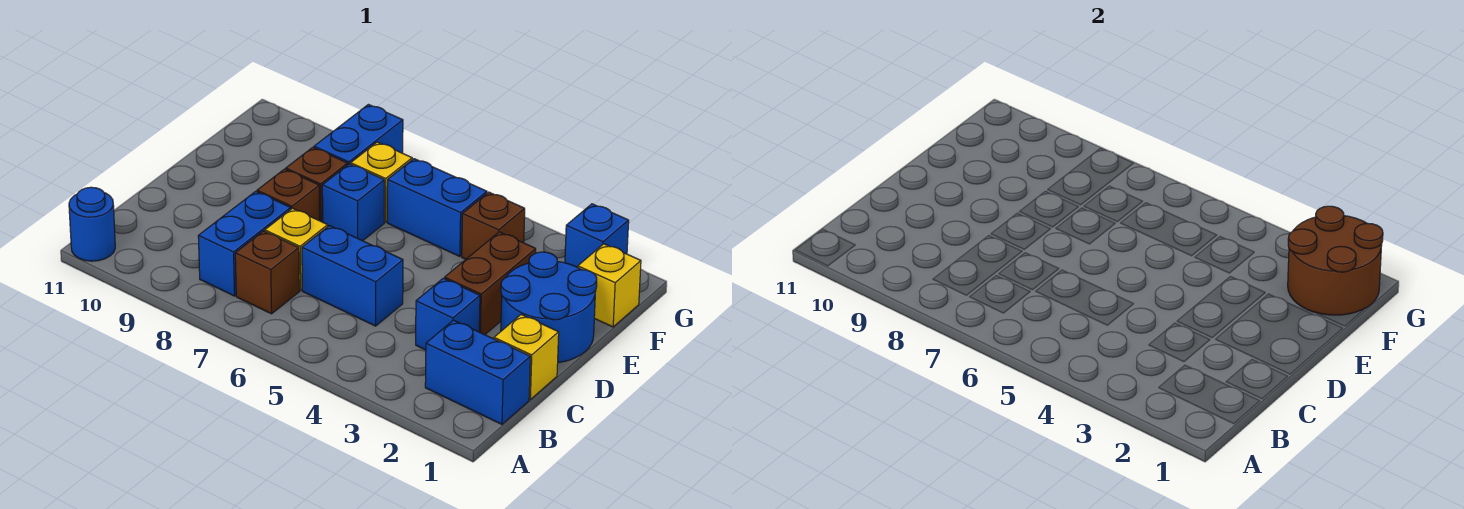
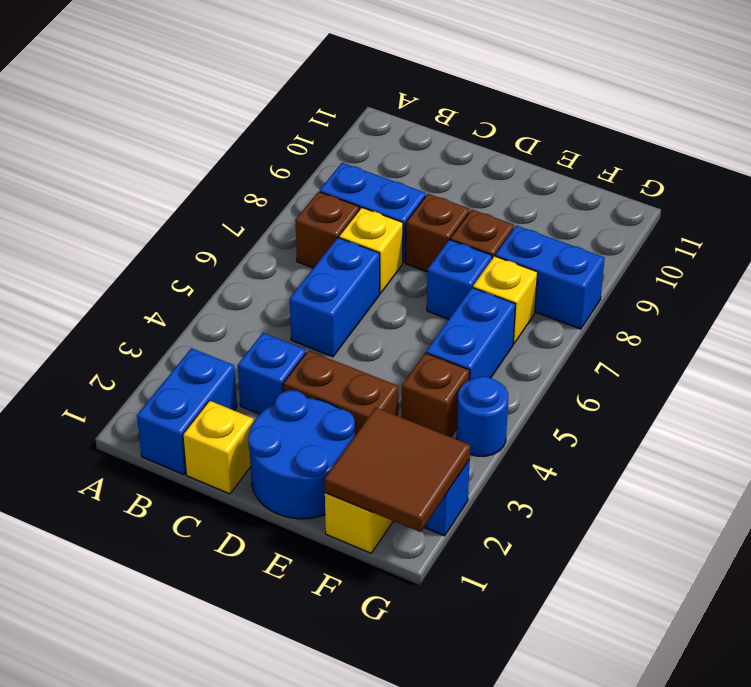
blue 1x1 round brick [69,187,115,261] -> blue 1x1 round brick moved to [457,377,508,456]
brown 2x2 round brick [1288,206,1383,315] -> brown 2x2 tile [324,408,470,532]

